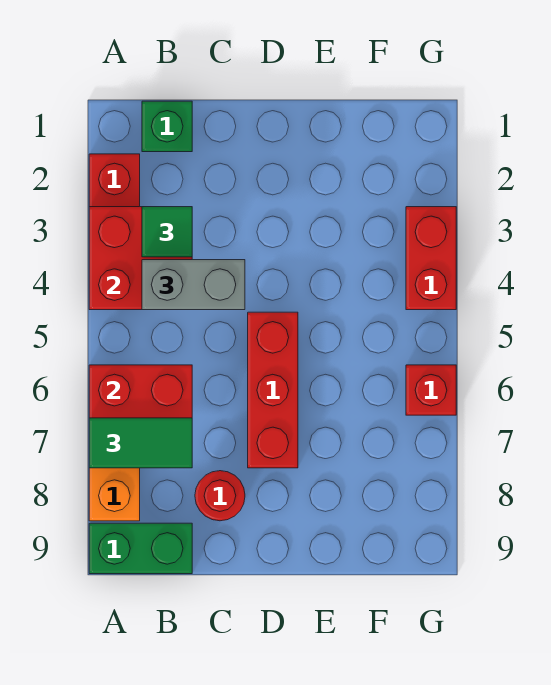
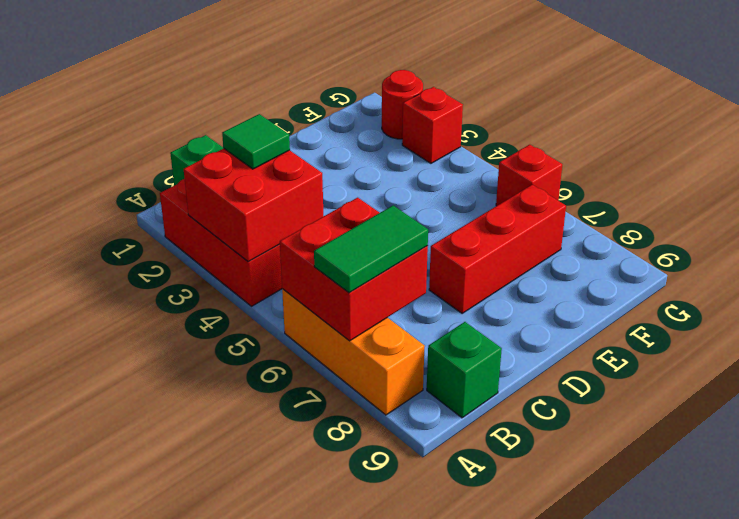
green 1x2 brick [89,523,192,574] -> green 1x1 brick [427,322,502,418]
grey 1x2 brick [142,260,245,310] -> none
red 1x1 round brick [195,471,245,521] -> red 1x1 round brick moved to [382,70,423,139]
red 1x3 brick [248,312,298,468] -> red 1x3 brick turned to [429,185,566,314]
red 1x2 brick [406,207,456,310] -> red 1x1 brick [402,87,463,163]

